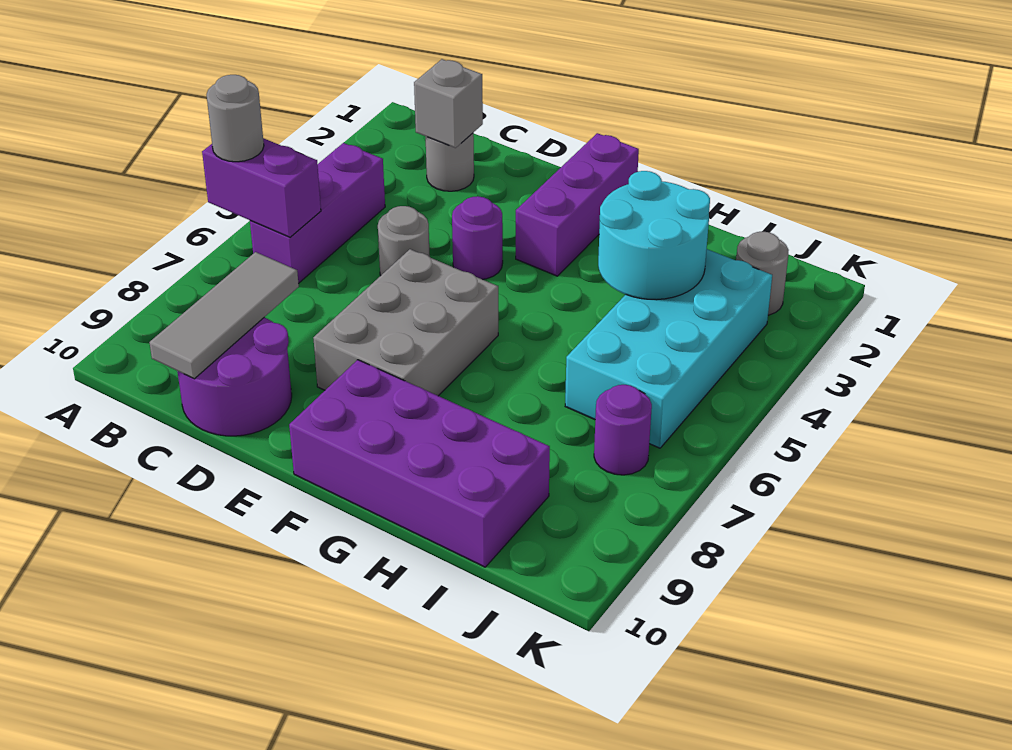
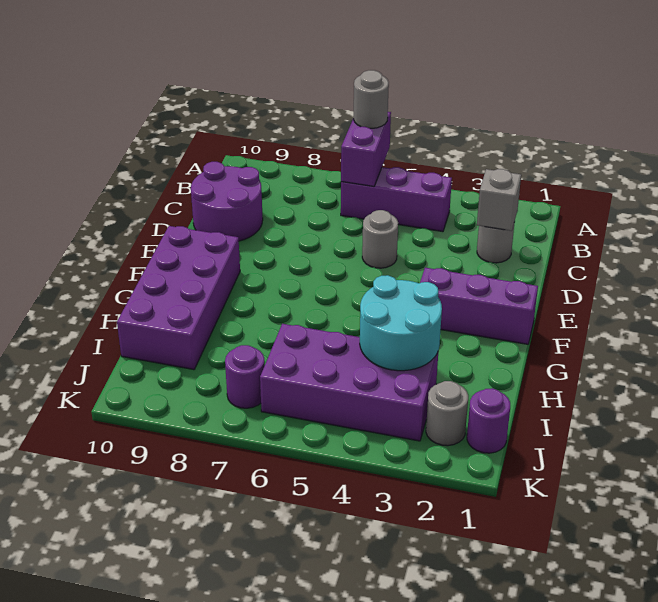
grey 1x3 tile [149,252,299,379] -> none
purple 1x1 round brick [452,196,503,279] -> purple 1x1 round brick moved to [467,388,510,453]
grey 2x3 brick [313,249,498,396] -> none
cyan 2x4 brick [565,249,772,448] -> purple 2x4 brick [260,324,438,441]

